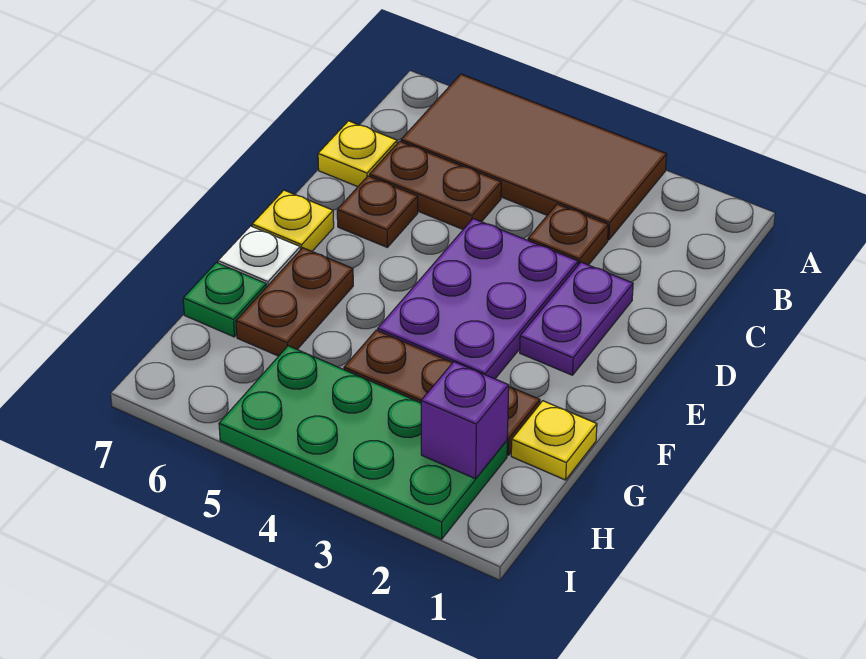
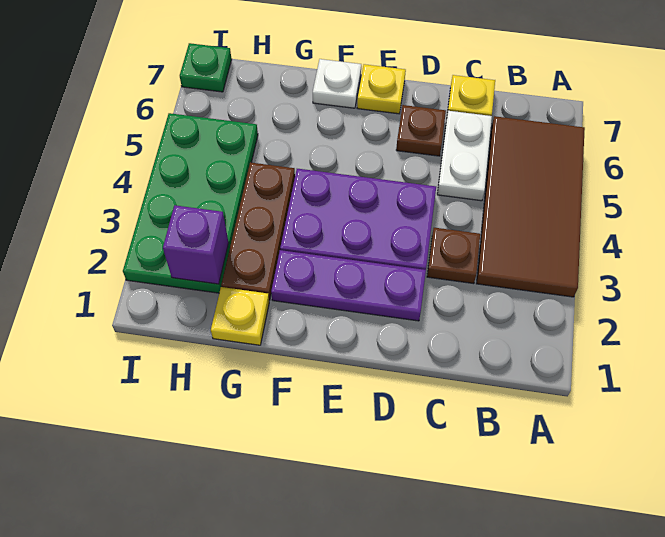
brown 1x2 plate [370,141,501,229] -> white 1x2 plate [437,111,492,201]
purple 1x2 plate [520,262,633,375] -> purple 1x3 plate [271,250,426,321]
brown 1x2 plate [236,248,353,356] -> none
green 1x1 plate [183,263,267,337] -> green 1x1 plate moved to [180,43,232,92]

